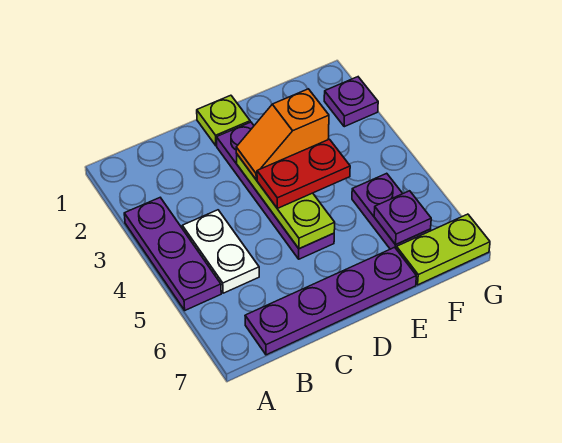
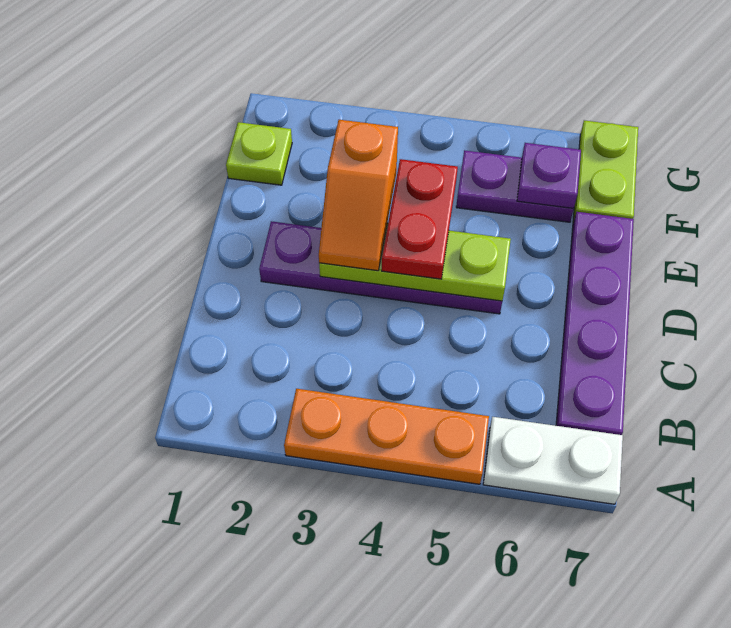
purple 1x3 plate [124,198,221,310] -> orange 1x3 plate [284,389,489,484]
white 1x2 plate [182,210,259,293] -> white 1x2 plate moved to [483,417,623,504]
lime 1x1 plate [197,95,250,146] -> lime 1x1 plate moved to [226,122,292,185]
purple 1x1 plate [324,77,378,127] -> none

